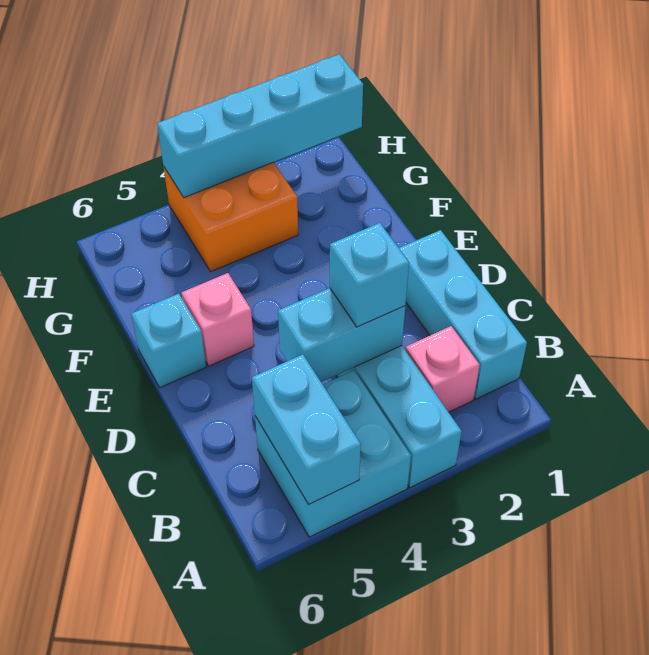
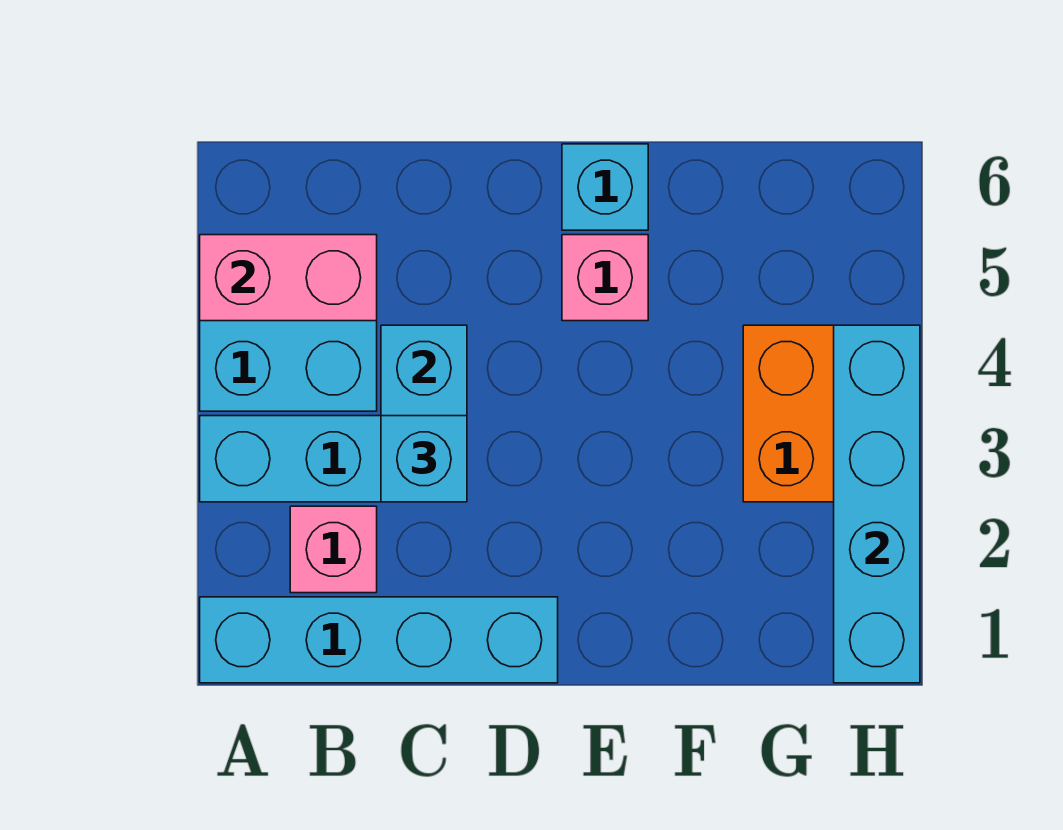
cyan 1x2 brick [252,355,361,504] -> pink 1x2 brick [200,235,377,321]
cyan 1x3 brick [399,230,527,399] -> cyan 1x4 brick [200,597,558,683]

